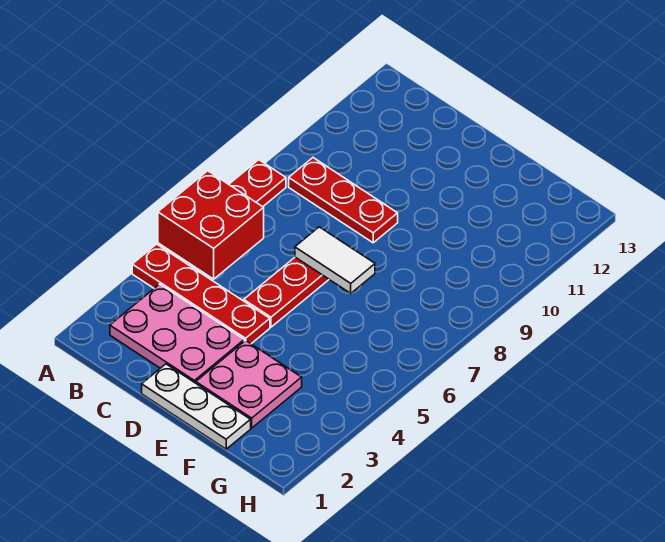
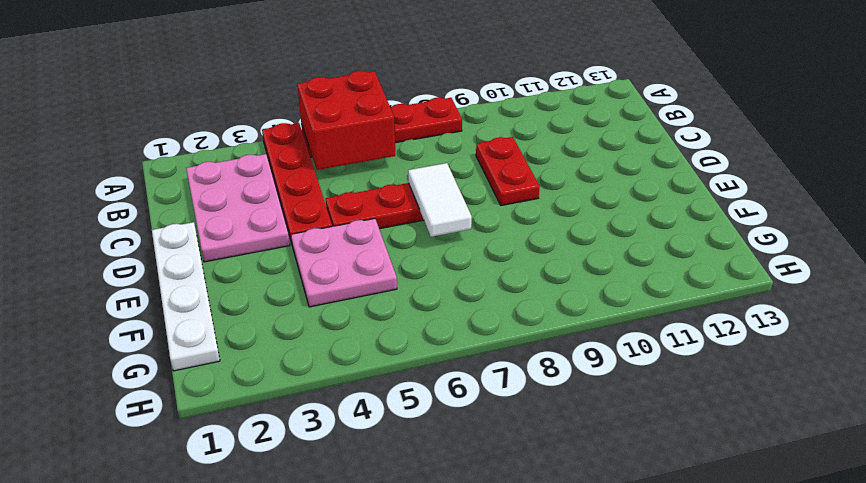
red 1x3 plate [289,158,398,243] -> red 1x2 plate [476,137,540,206]
white 1x3 plate [142,364,251,449] -> white 1x4 plate [152,222,220,371]
pink 2x2 plate [196,341,302,428] -> pink 2x2 plate moved to [291,219,397,307]

